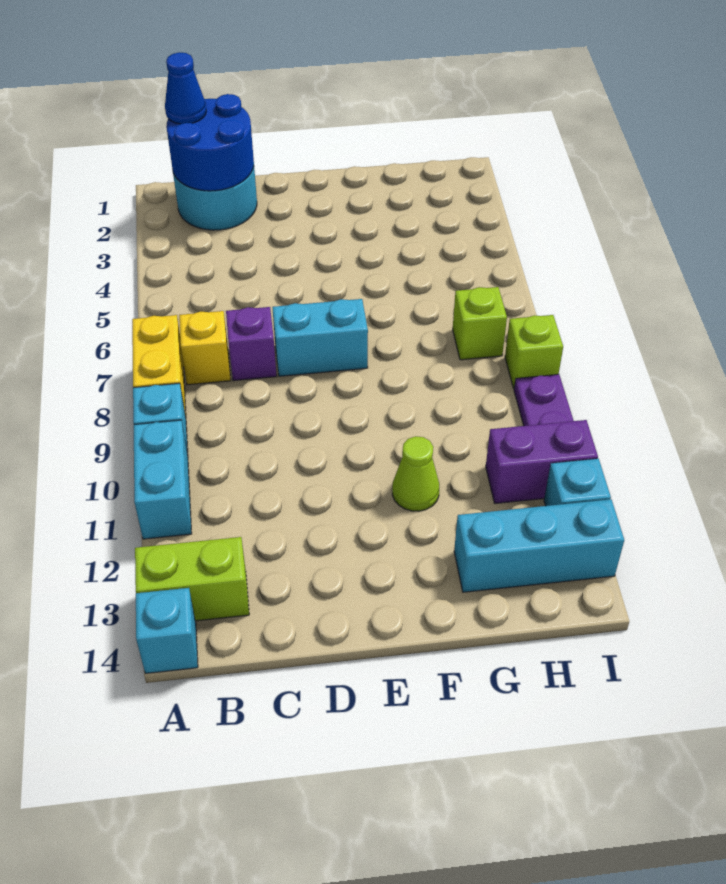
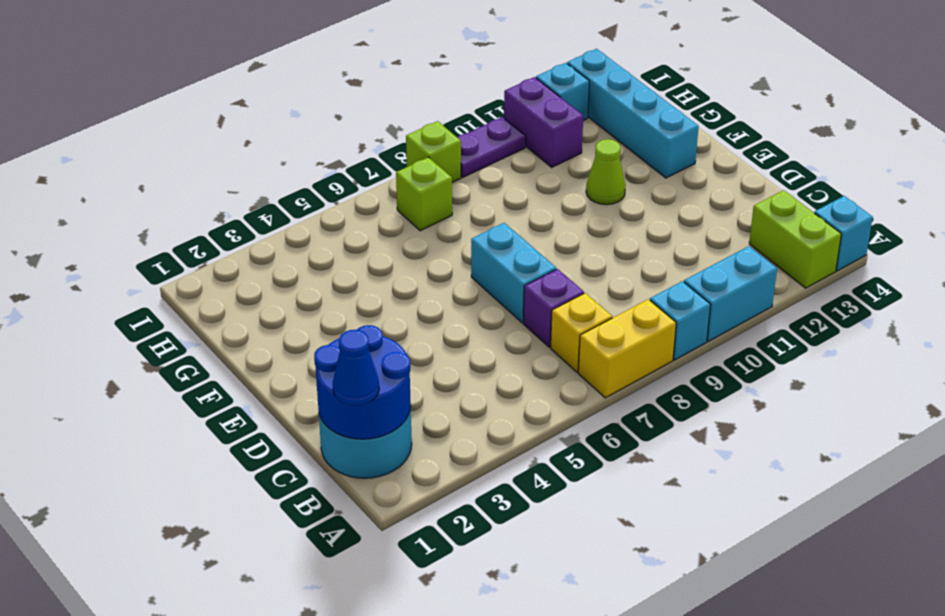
cyan 1x3 brick [454,499,624,592] -> cyan 1x4 brick [567,49,699,178]

